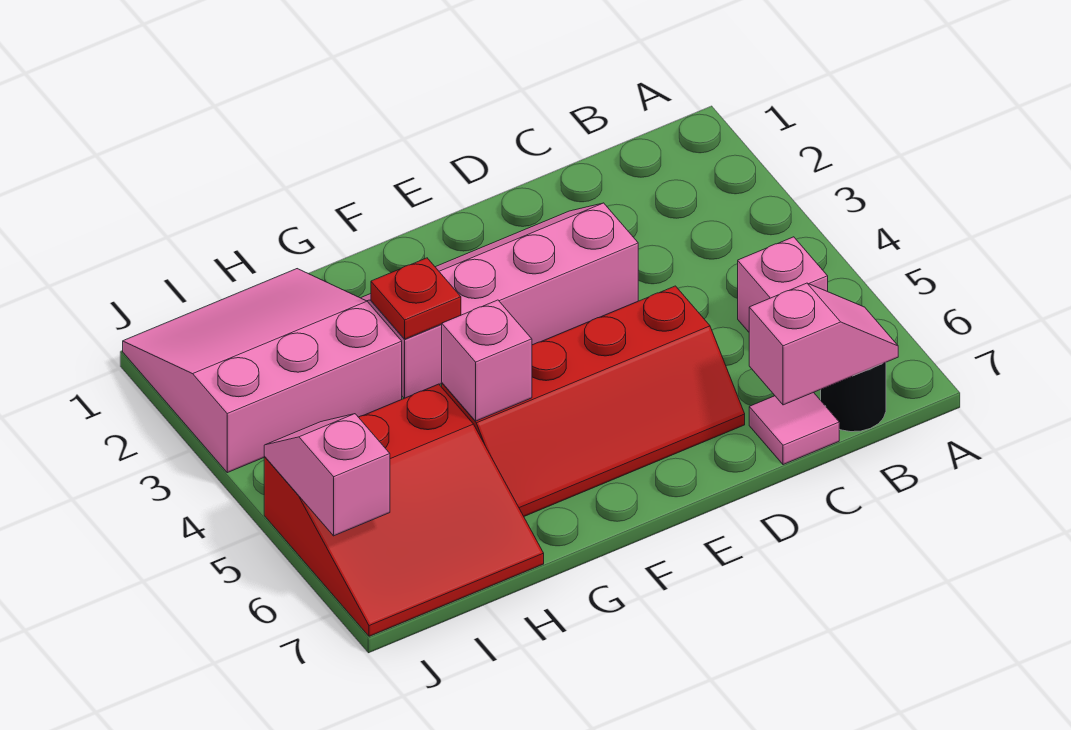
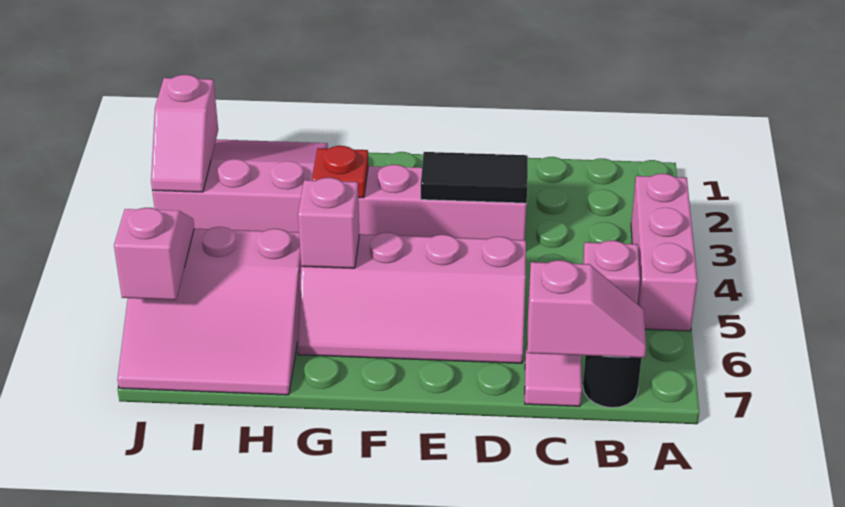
none -> pink 1x3 brick [631,174,697,331]
none -> black 1x2 tile [421,152,528,203]
red 2x4 slope [442,286,745,516] -> pink 2x4 slope [298,233,526,363]
red 3x3 slope [264,384,544,636] -> pink 3x3 slope [117,227,301,395]
none -> pink 1x2 slope [151,75,218,192]

